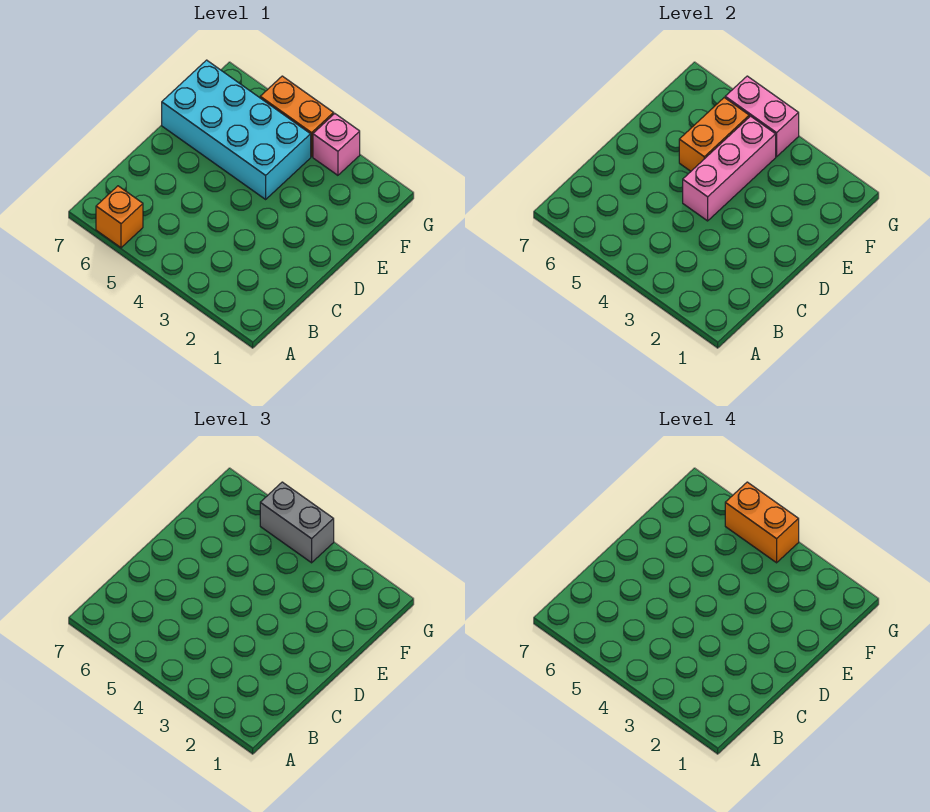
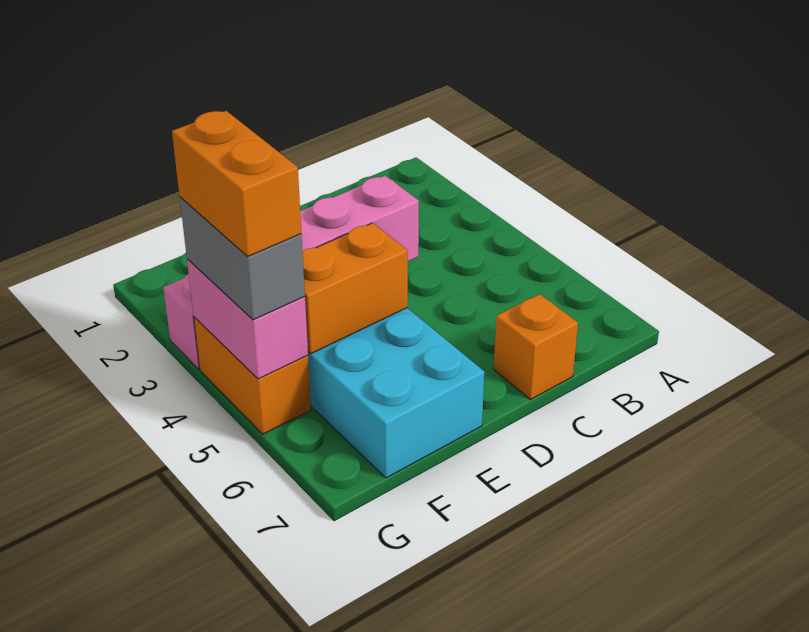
orange 1x1 brick [96,186,143,248] -> orange 1x1 brick moved to [494,294,578,400]

